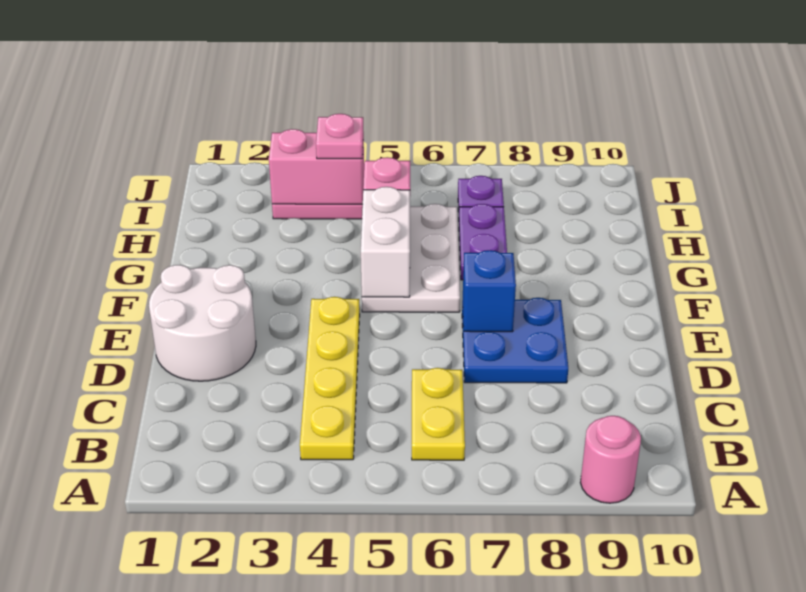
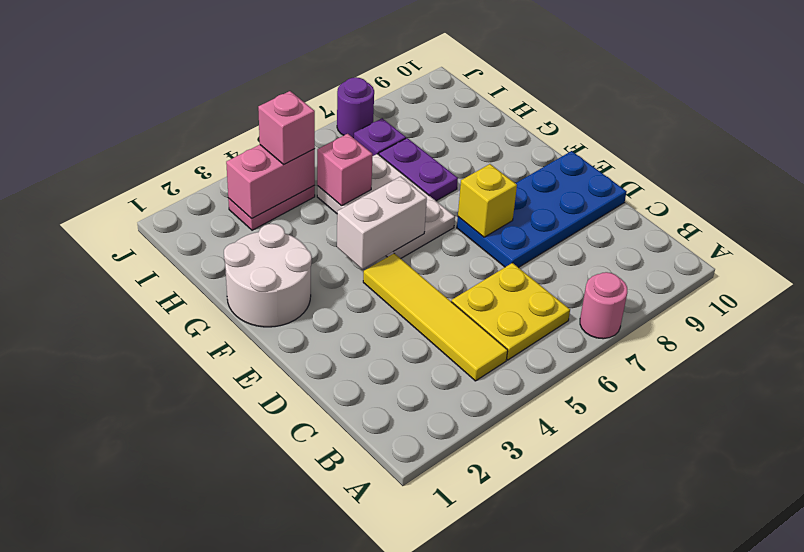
pink 1x1 round brick [580,416,641,503] -> pink 1x1 round brick moved to [580,272,627,339]
yellow 1x4 plate [300,297,360,460] -> yellow 1x4 tile [363,253,508,381]
yellow 1x2 plate [412,368,465,460] -> yellow 2x2 plate [451,263,570,360]
white 2x2 round brick [149,265,256,381] -> white 2x2 round brick moved to [224,224,312,327]
blue 2x2 plate [462,298,568,383] -> blue 2x4 plate [457,151,627,268]
blue 1x1 brick [463,250,516,332] -> yellow 1x1 brick [458,164,517,237]
white 1x2 brick [361,187,410,297] -> white 1x2 brick turned to [337,176,427,269]
pink 1x1 plate [316,114,364,159] -> pink 1x1 brick [258,91,315,164]
none -> purple 1x1 round brick [337,77,374,138]

